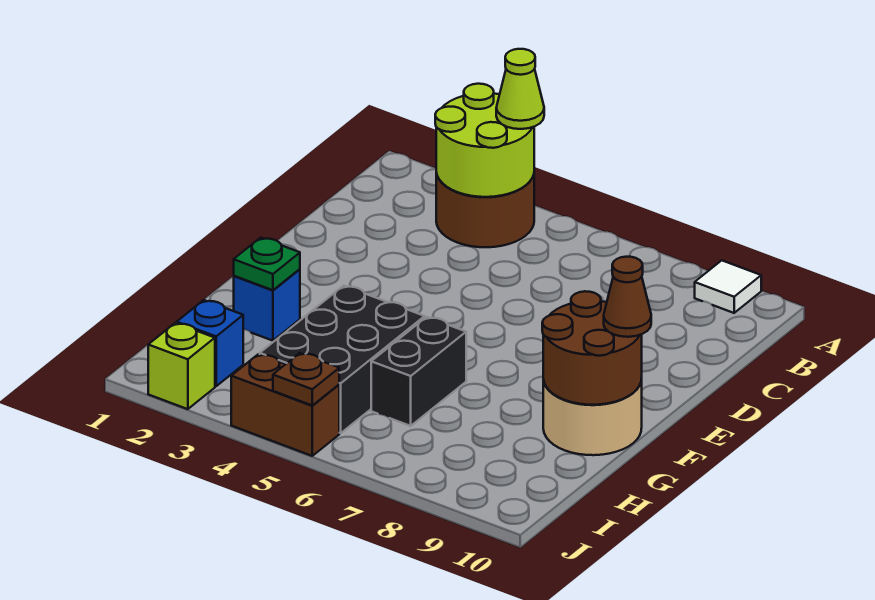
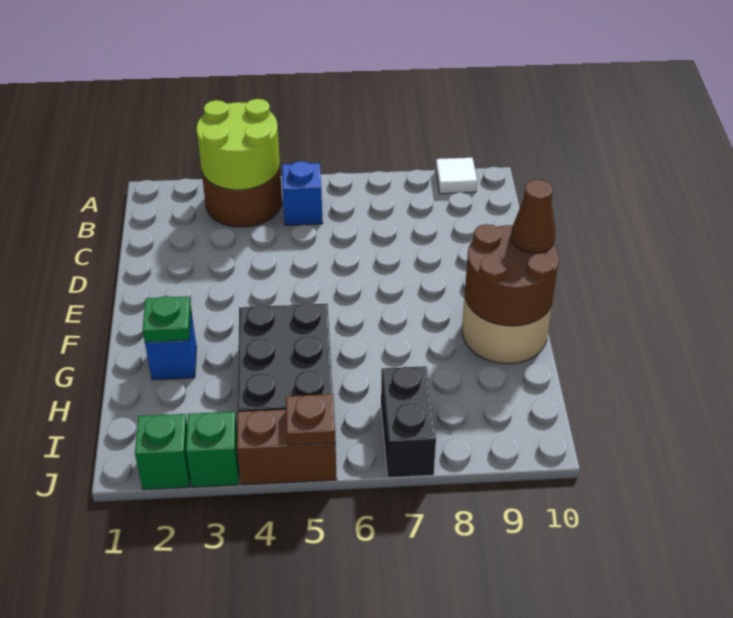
lime 1x1 cone [496,49,544,129] -> none
black 1x2 brick [371,317,466,426] -> black 1x2 brick moved to [381,366,436,478]
blue 1x1 brick [177,300,243,386] -> blue 1x1 brick moved to [282,161,323,225]
lime 1x1 brick [148,323,215,409] -> green 1x1 brick [135,414,190,490]
none -> green 1x1 brick [186,412,239,487]

